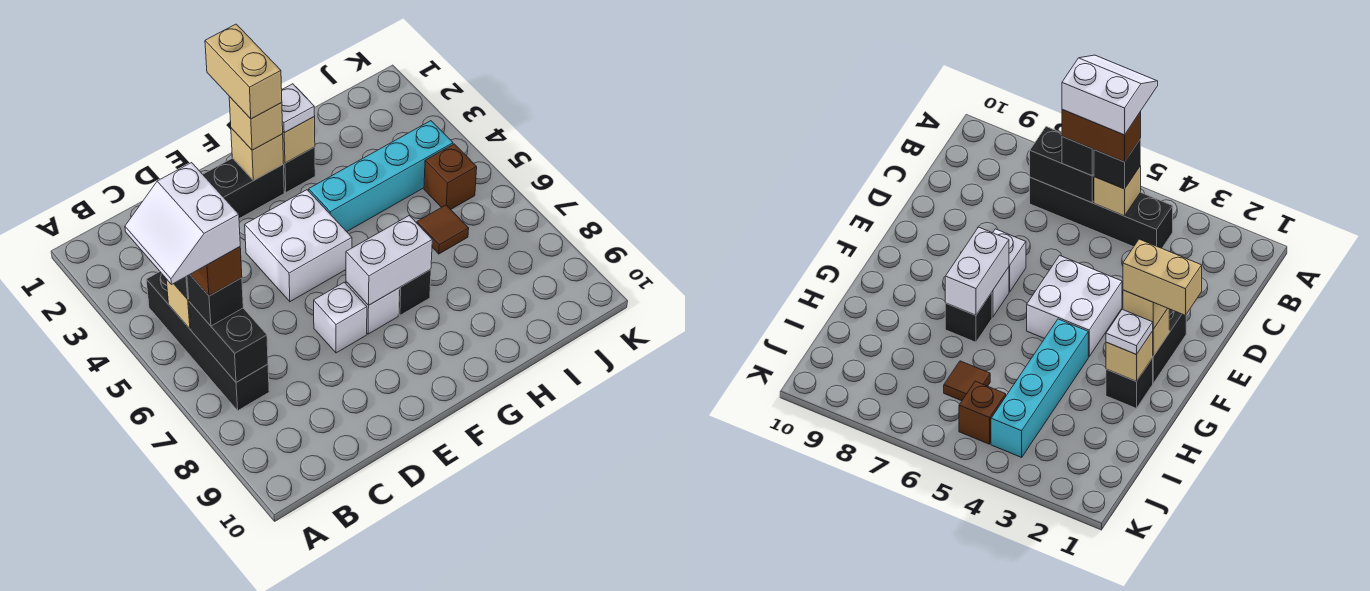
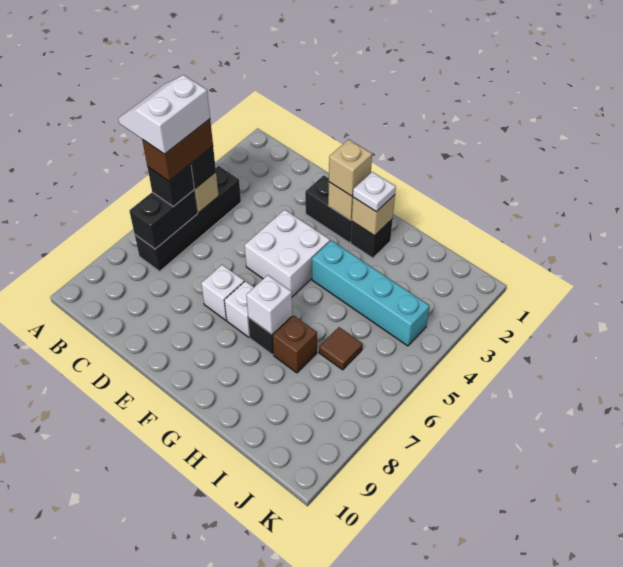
tan 1x2 brick [205,24,282,119] -> none
white 1x2 brick [346,216,432,305] -> white 1x1 brick [246,275,292,334]
brown 1x1 brick [424,144,477,209] -> brown 1x1 brick moved to [273,316,317,373]

